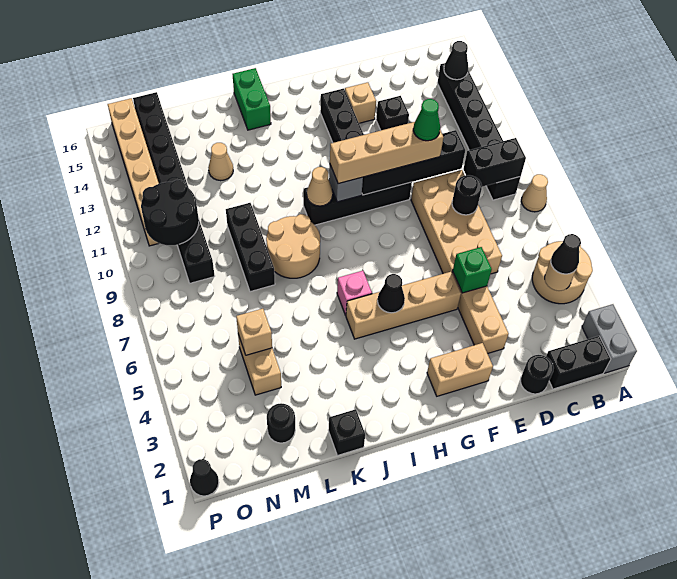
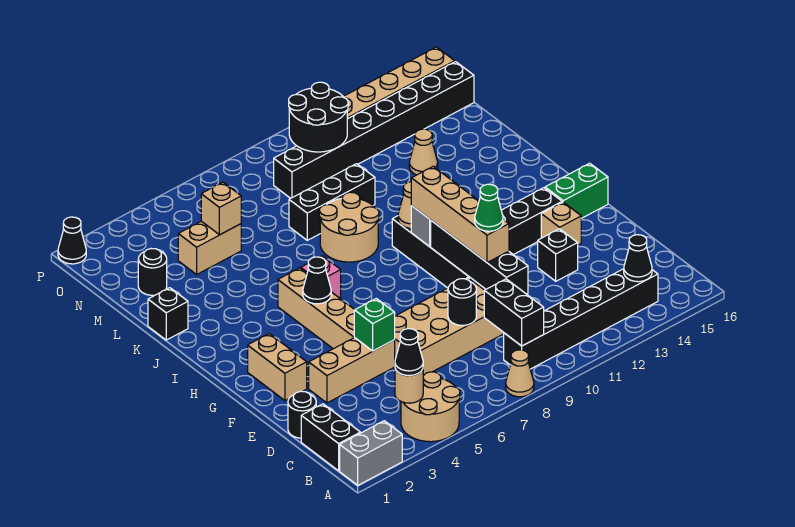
green 1x2 brick [233,68,271,130] -> green 1x2 brick moved to [545,163,608,218]

